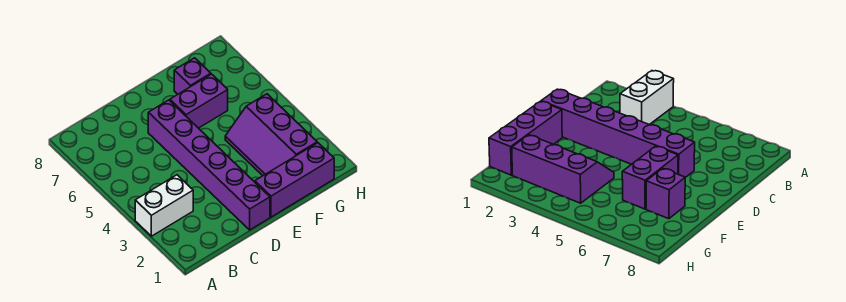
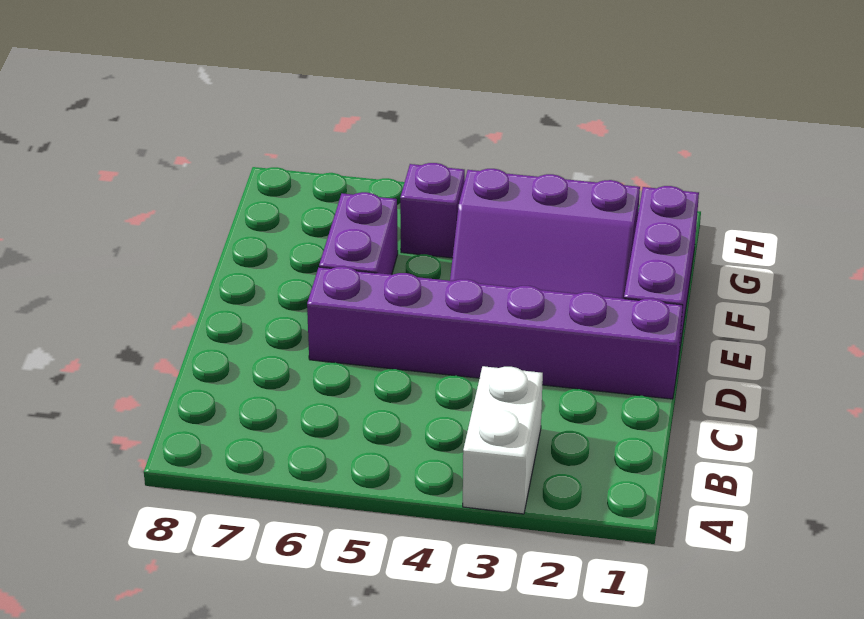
purple 1x1 brick [174,58,211,94] -> purple 1x1 brick moved to [400,163,465,258]

